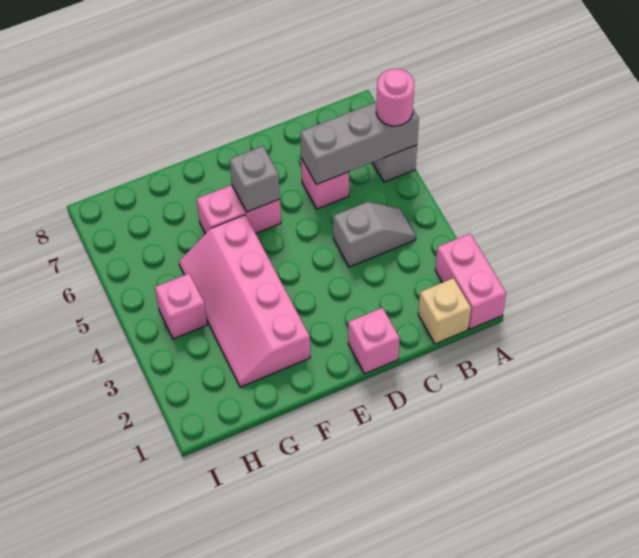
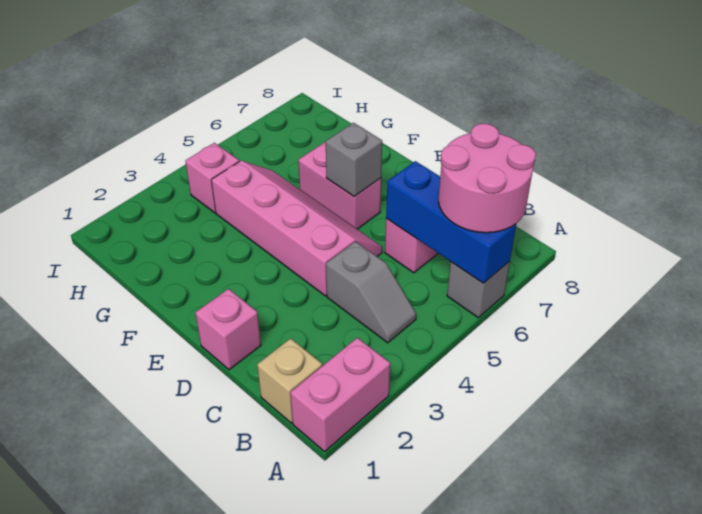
grey 1x3 brick [300,102,419,185] -> blue 1x3 brick [386,161,516,283]
pink 1x1 round brick [376,69,414,126] -> pink 2x2 round brick [439,124,536,233]
pink 2x4 slope [179,215,310,387] -> pink 2x4 slope turned to [211,161,382,296]

